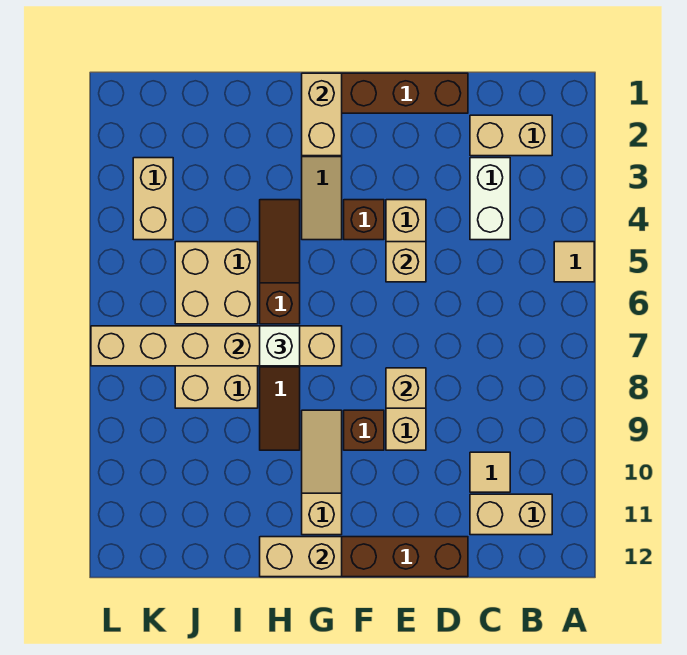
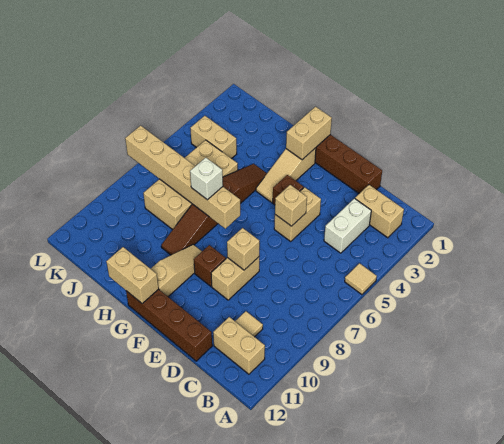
tan 1x2 brick [133,158,173,240] -> tan 1x2 brick turned to [190,116,237,159]

